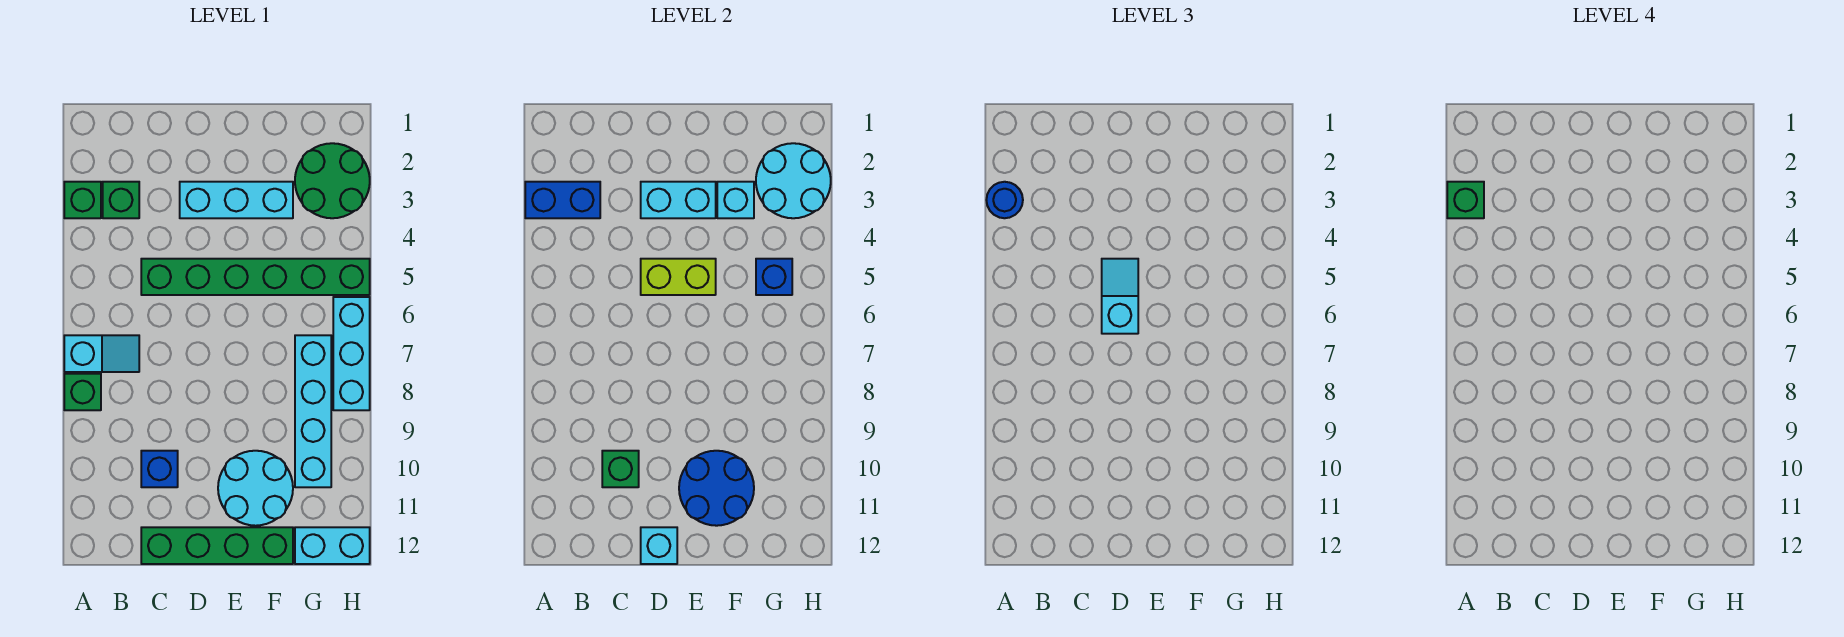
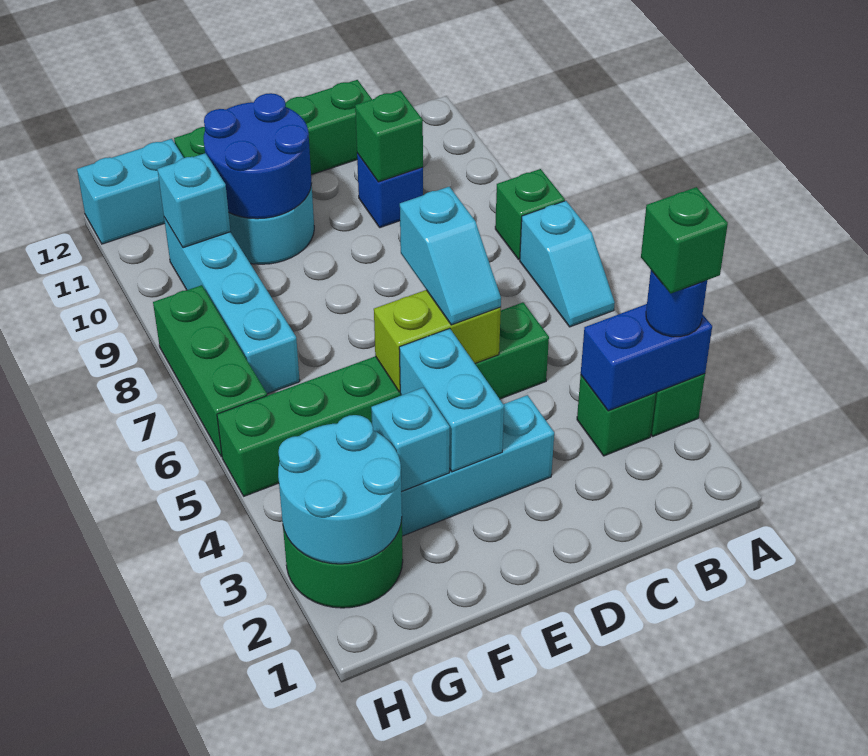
cyan 1x2 slope [64,335,139,372] -> cyan 1x2 slope turned to [520,201,615,327]
cyan 1x2 brick [641,182,716,218] -> cyan 1x2 brick turned to [399,328,504,472]
cyan 1x1 brick [641,527,677,564] -> cyan 1x1 brick moved to [157,153,230,248]
blue 1x1 brick [756,259,792,295] -> none
cyan 1x3 brick [333,297,370,410] -> green 1x3 brick [153,285,267,457]

